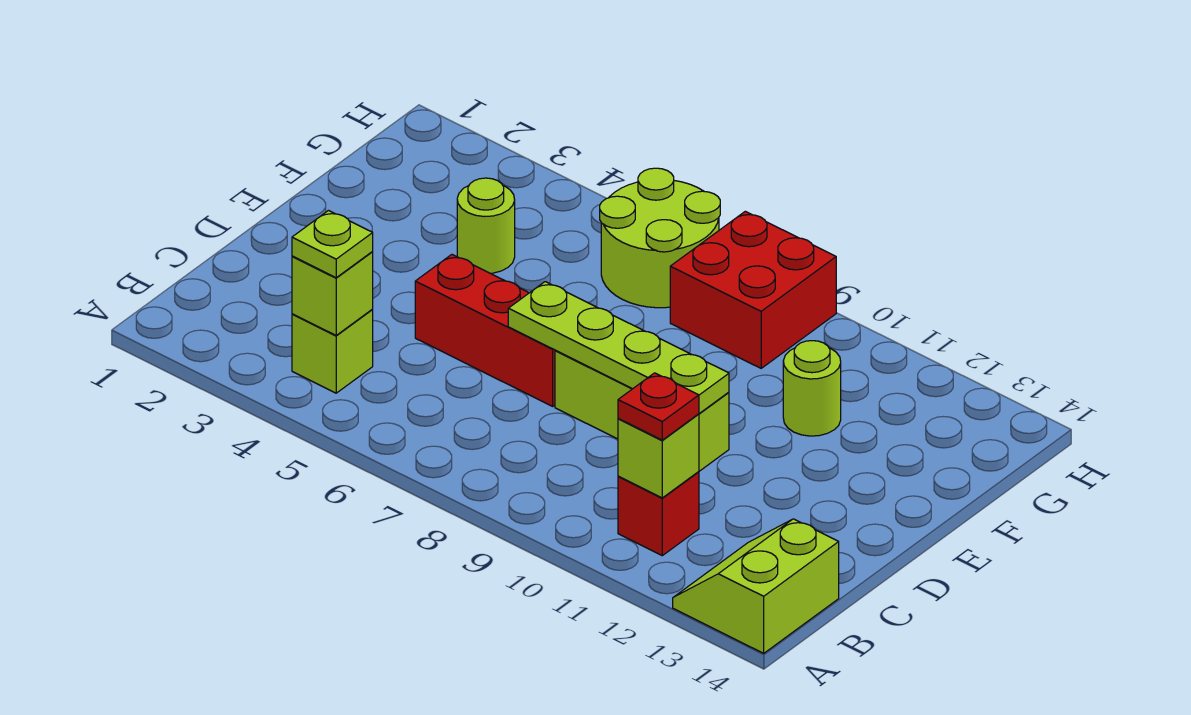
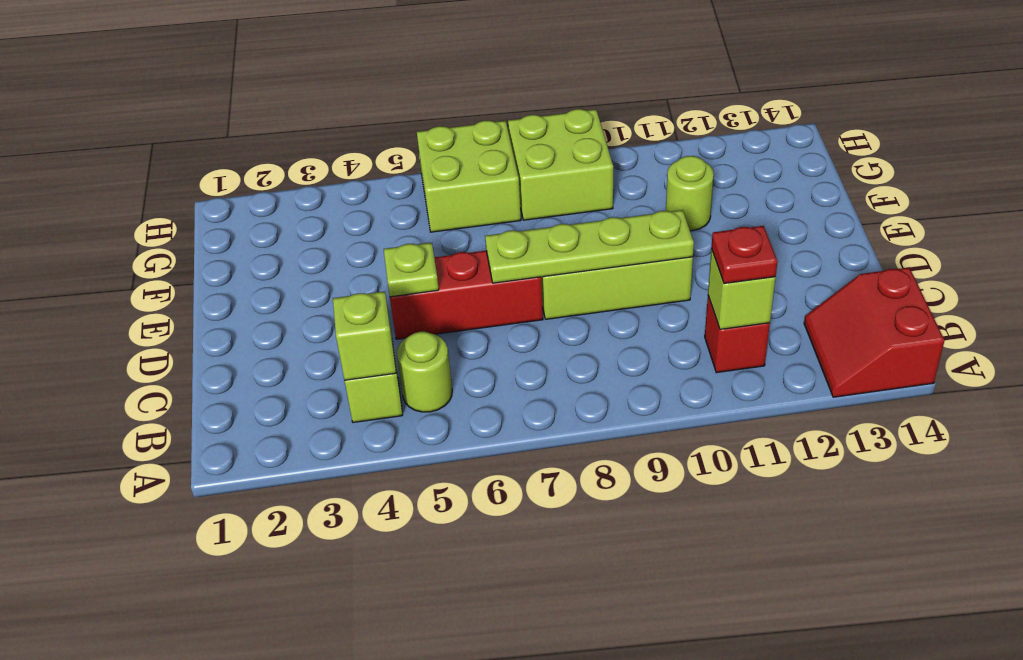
lime 2x2 slope [673,519,839,653] -> red 2x2 slope [804,268,945,397]
lime 1x1 plate [292,211,373,278] -> lime 1x1 plate moved to [384,243,439,297]
lime 1x1 round brick [457,178,515,273] -> lime 1x1 round brick moved to [397,332,452,412]
lime 2x2 round brick [600,168,720,308] -> lime 2x2 brick [417,121,521,232]
red 2x2 brick [670,211,836,368] -> lime 2x2 brick [508,109,613,220]

